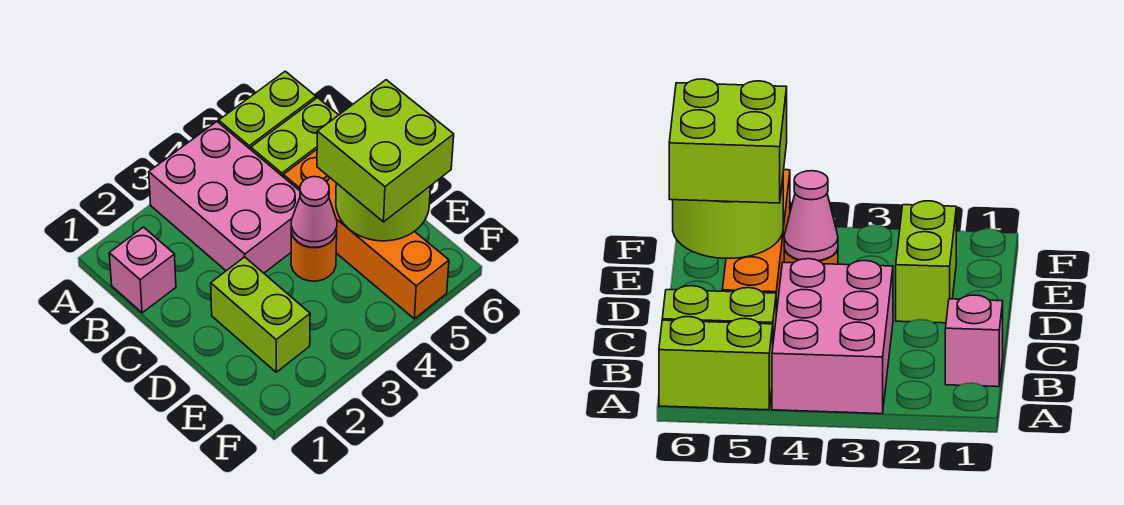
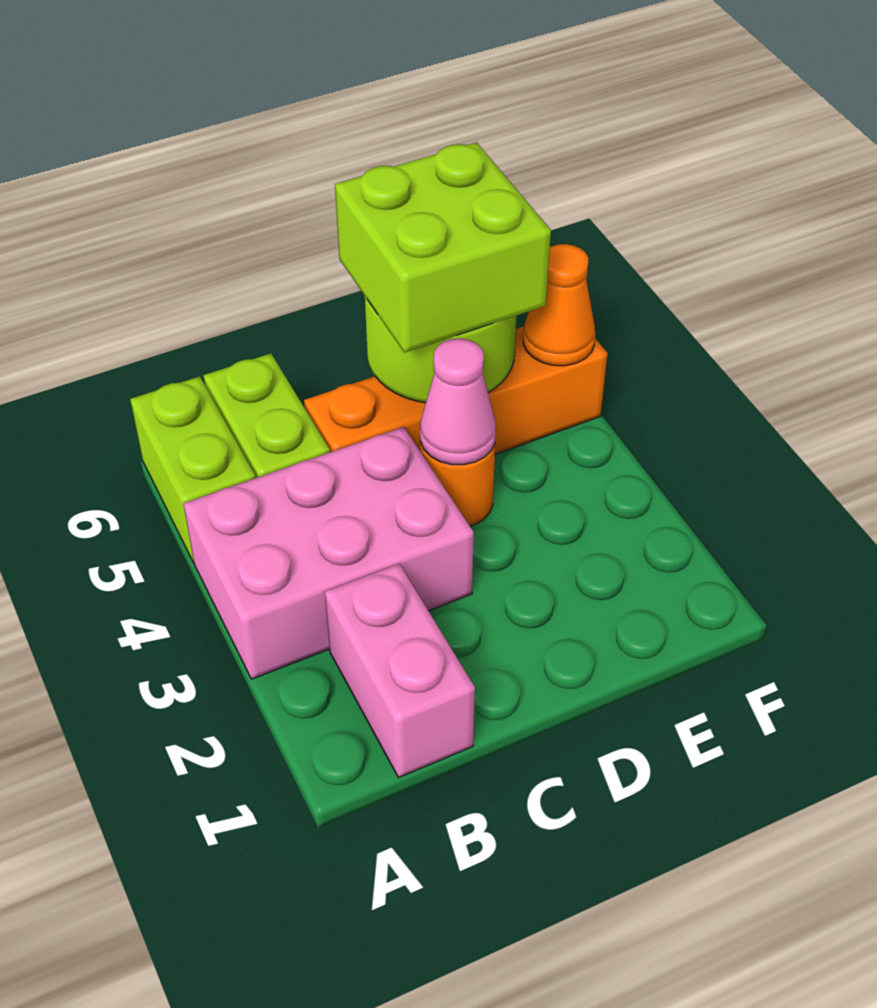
pink 1x1 brick [109,227,176,313] -> pink 1x2 brick [325,564,475,778]
lime 1x2 brick [211,257,310,372] -> none
none -> orange 1x1 cone [523,244,595,366]

